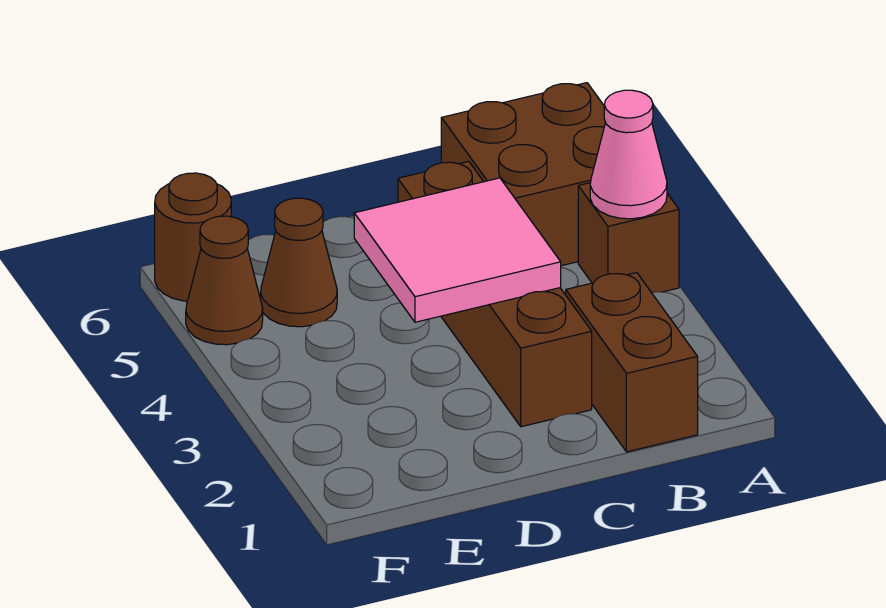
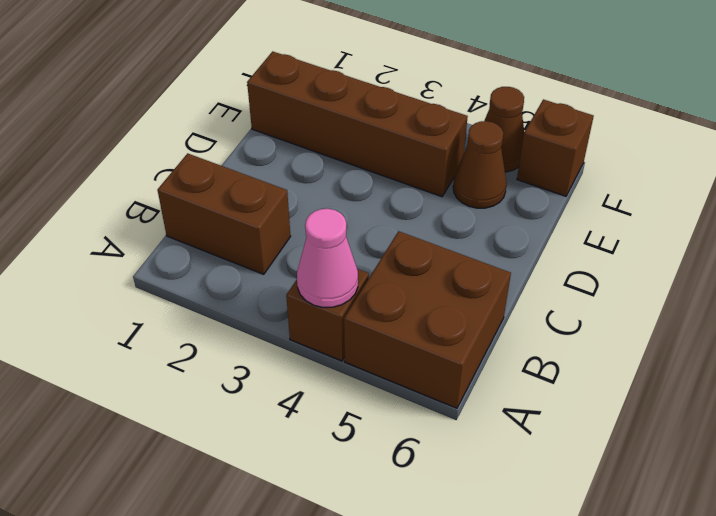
brown 1x4 brick [398,161,592,427] -> brown 1x4 brick moved to [247,51,468,197]
pink 2x2 tile [354,178,561,322] -> none
brown 1x1 round brick [155,173,231,301] -> brown 1x1 brick [517,99,594,196]

